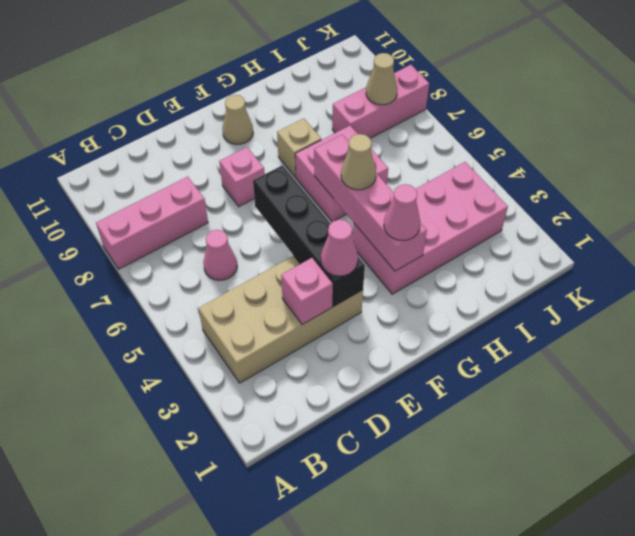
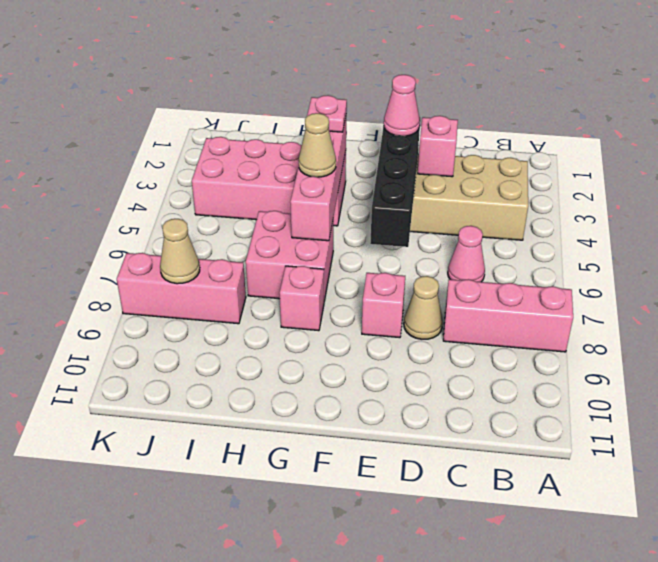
tan 1x1 cone [222,95,253,144] -> tan 1x1 cone moved to [404,276,443,339]
pink 1x1 cone [384,184,420,240] -> pink 1x1 plate [307,95,347,132]
tan 1x1 brick [277,118,321,177] -> pink 1x1 brick [280,266,324,331]

